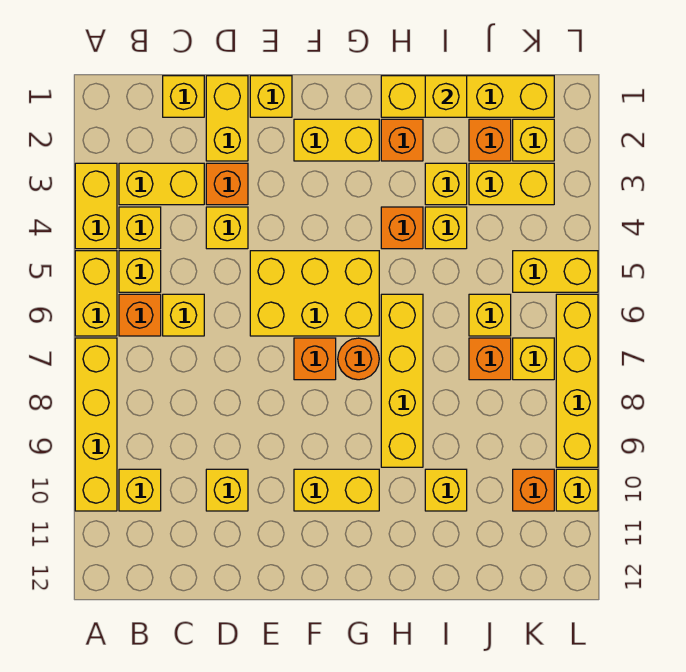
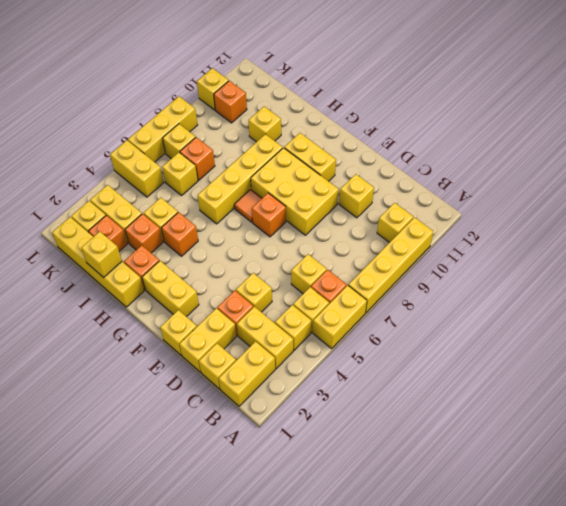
yellow 1x2 brick [75,163,117,249] -> yellow 1x2 brick moved to [219,341,275,406]
yellow 2x3 brick [250,251,379,336] -> yellow 2x3 brick moved to [251,148,339,235]
orange 1x1 round brick [338,338,379,380] -> orange 1x1 tile [234,189,262,222]
yellow 1x1 brick [425,163,467,205] -> orange 1x1 brick [125,214,163,253]
yellow 1x4 brick [556,294,598,467] -> yellow 1x3 brick [128,96,197,162]

